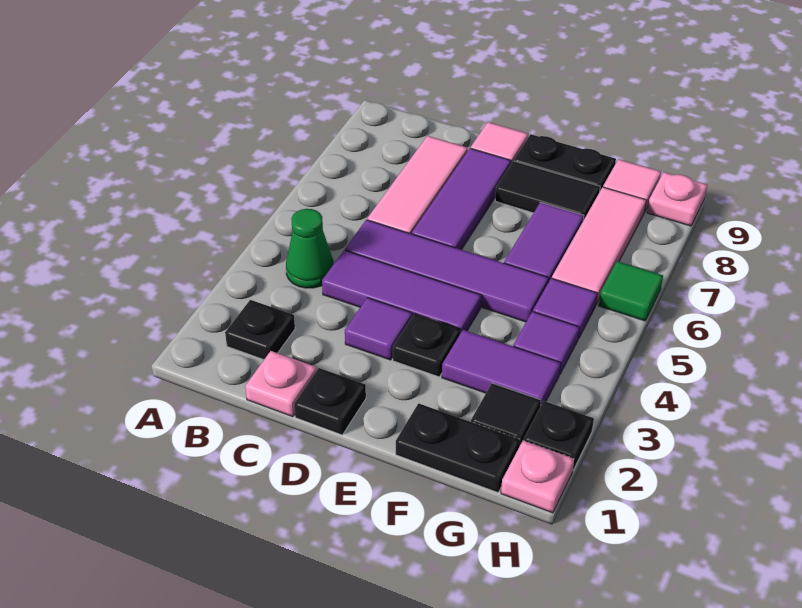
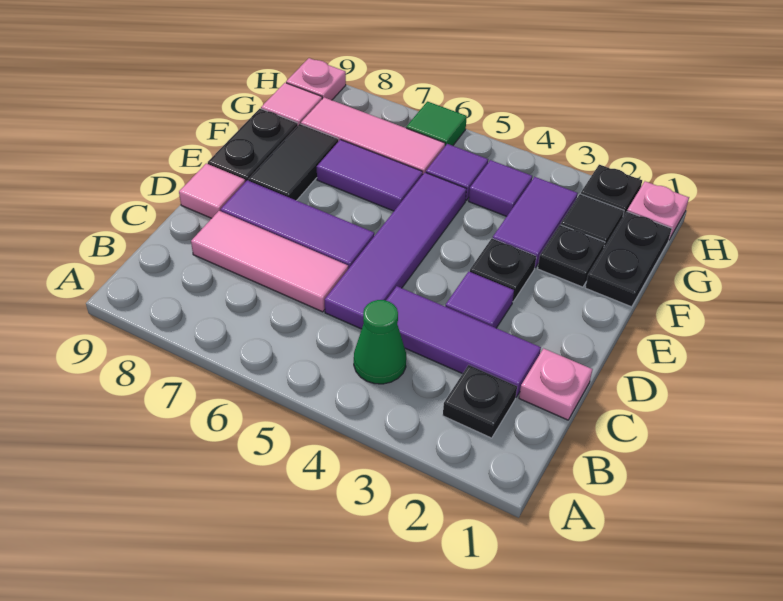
purple 1x3 tile [322,250,481,333] -> purple 1x3 tile turned to [386,286,541,397]
black 1x1 plate [294,368,366,435] -> black 1x1 plate moved to [538,225,605,287]

